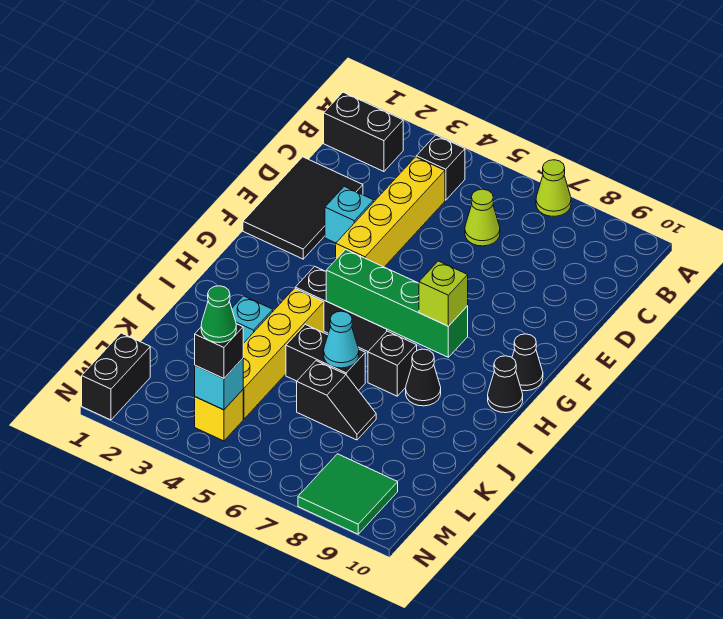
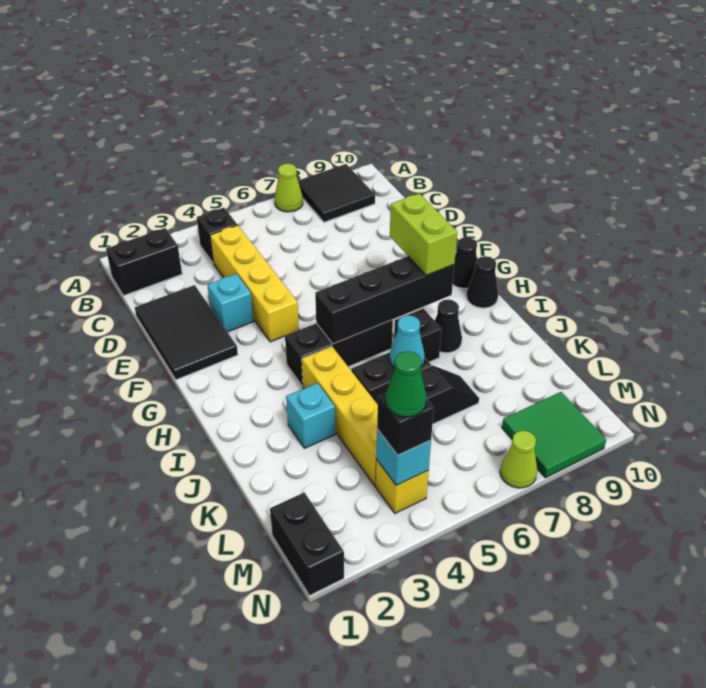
none -> black 2x2 tile [298,164,375,222]
lime 1x1 cone [465,189,500,246] -> lime 1x1 cone moved to [500,431,537,488]
green 1x4 brick [326,249,468,357] -> black 1x4 brick [315,256,454,344]
lime 1x1 brick [419,261,468,326] -> lime 1x2 brick [390,193,457,275]

